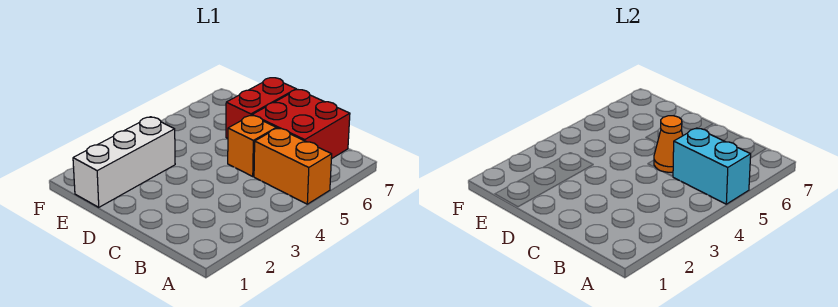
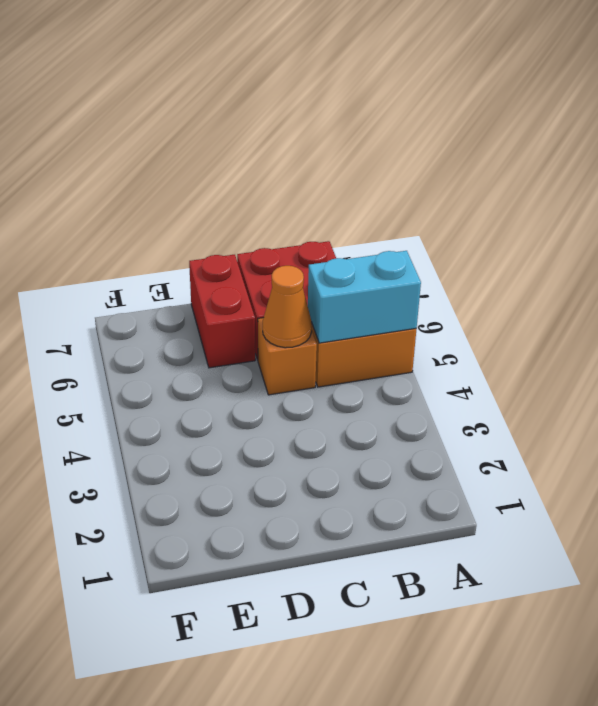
white 1x3 brick [73,117,175,207] -> none

